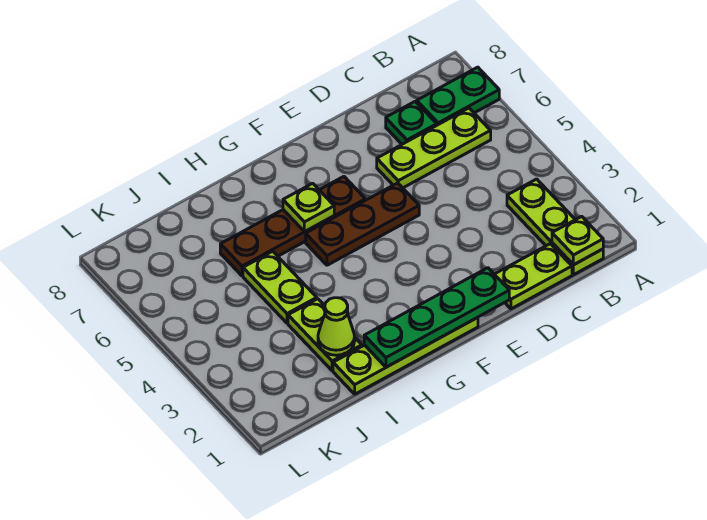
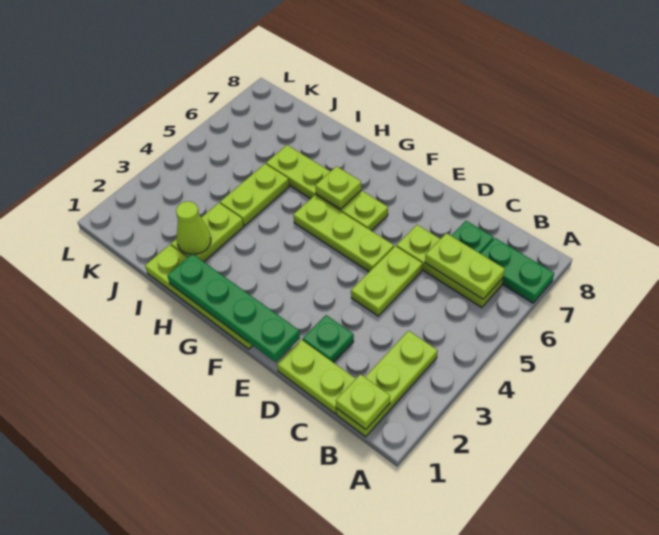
none -> lime 1x2 plate [425,233,505,299]
none -> green 1x1 plate [303,315,354,363]
none -> lime 1x2 plate [351,246,422,316]
brown 1x3 plate [306,183,419,265] -> lime 1x3 plate [293,195,394,272]
brown 1x4 plate [220,176,365,276] -> lime 1x4 plate [266,145,388,231]

